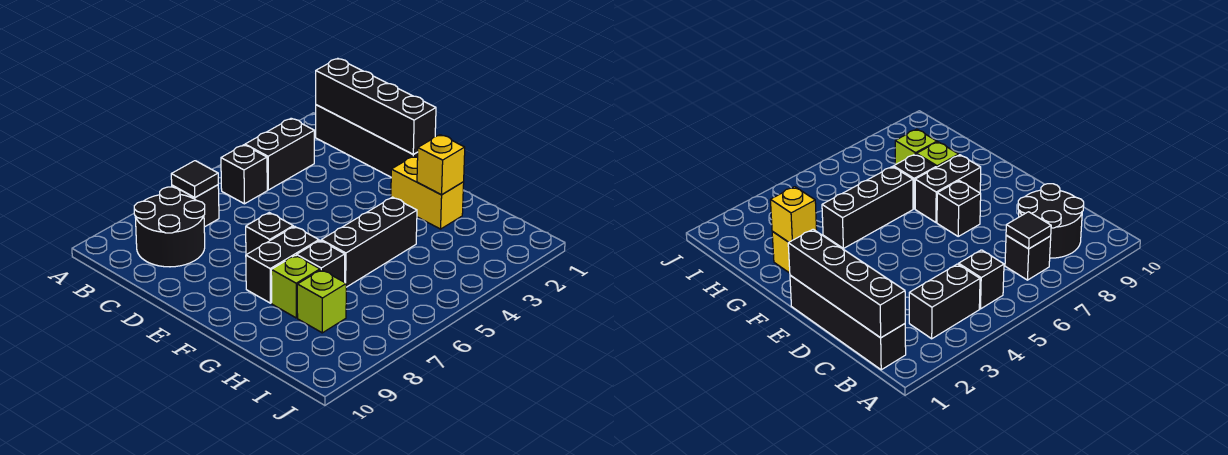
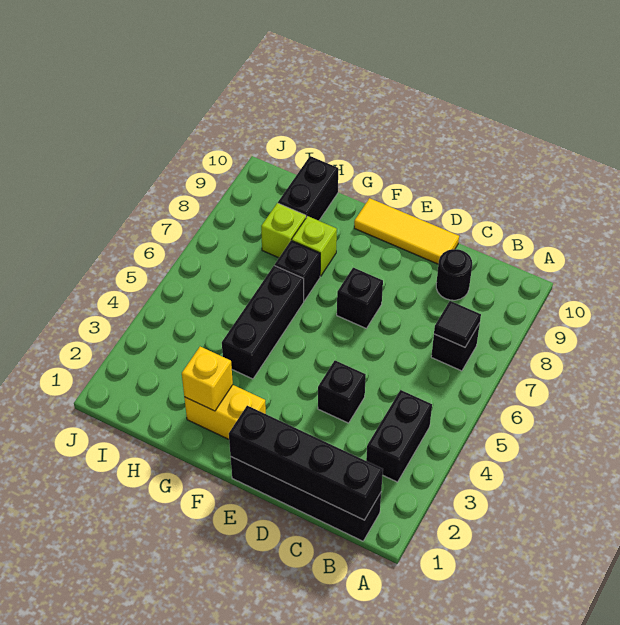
black 1x1 brick [221,145,267,204] -> black 1x1 brick moved to [318,361,366,423]
black 2x2 round brick [134,187,205,267] -> black 1x1 round brick [436,249,472,300]
none -> yellow 1x3 tile [354,198,459,264]
black 1x2 brick [246,226,319,303] -> black 1x2 brick moved to [278,156,338,221]

